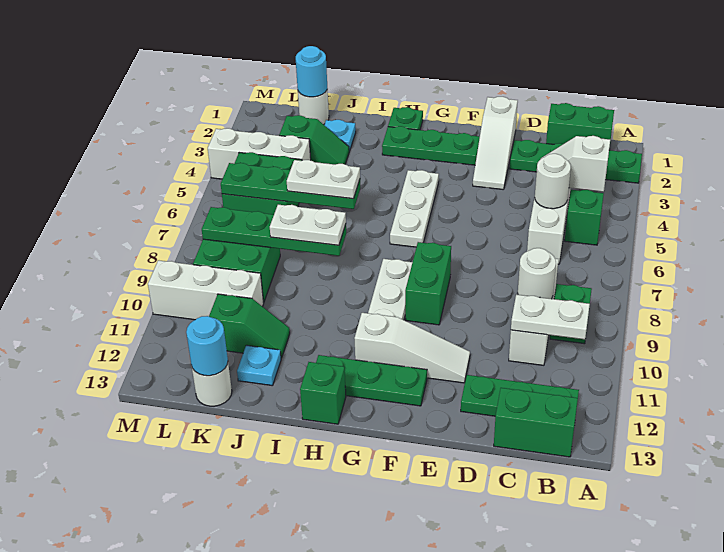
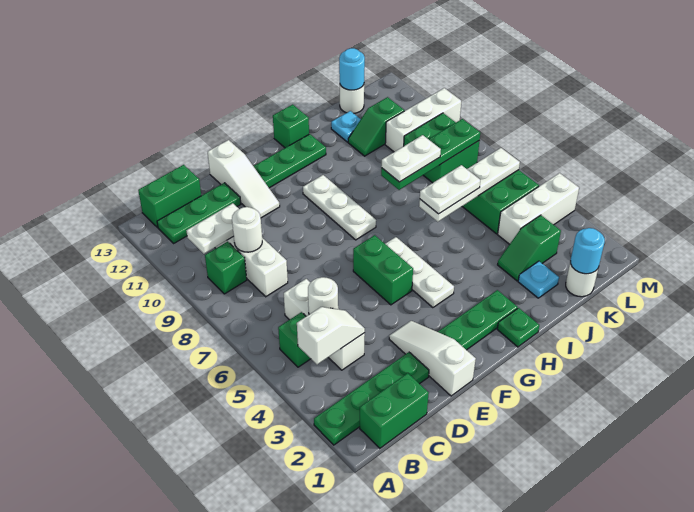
white 1x3 slope [354,313,470,383] -> white 1x3 slope turned to [208,140,280,218]
green 1x2 brick [405,242,451,325] -> green 1x2 brick moved to [353,235,413,305]
green 1x4 plate [221,163,360,209] -> white 1x4 plate [419,148,520,222]

